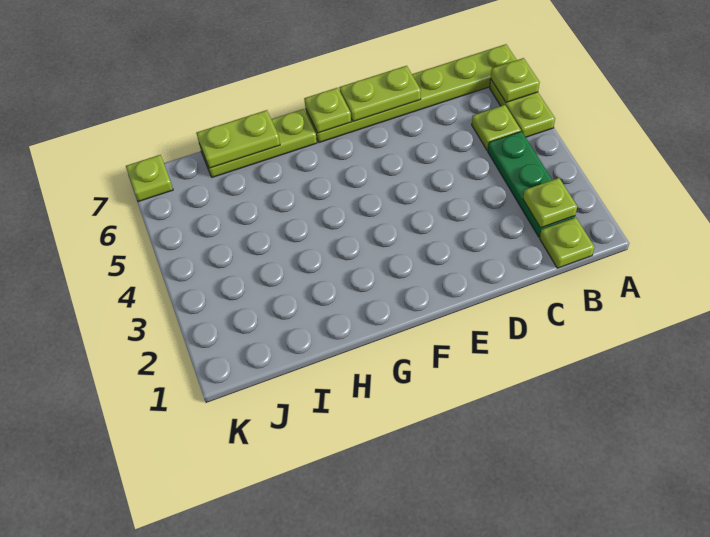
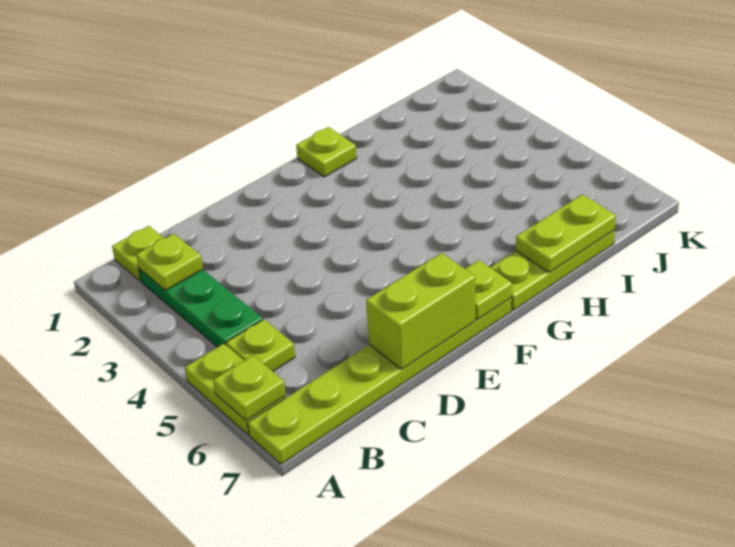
lime 1x2 plate [339,66,421,122] -> lime 1x2 brick [366,253,475,369]
lime 1x1 plate [126,155,173,202] -> lime 1x1 plate moved to [296,127,357,177]

